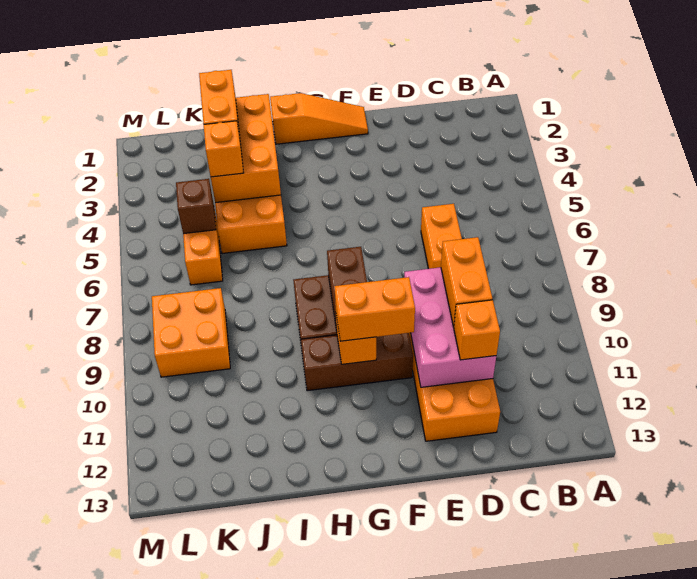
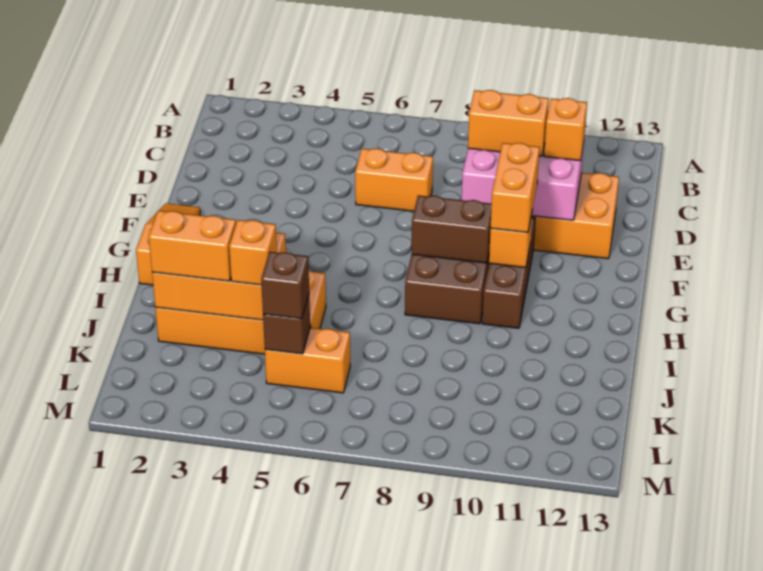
none -> brown 1x1 brick [261,252,309,319]
orange 2x2 brick [152,288,230,377] -> none

